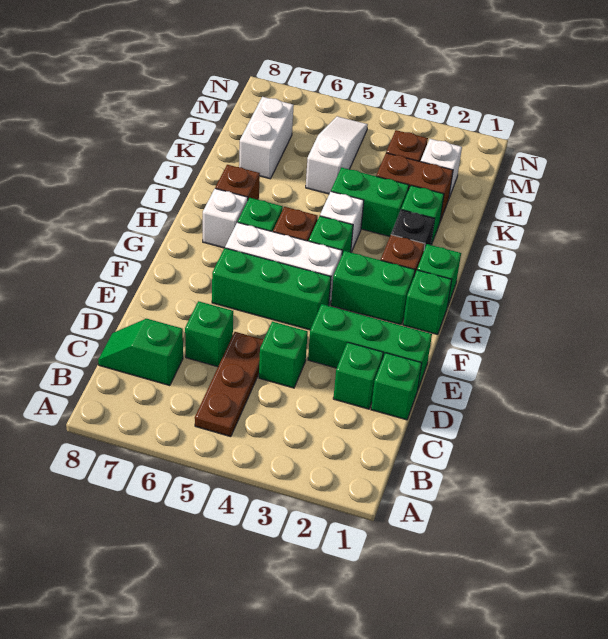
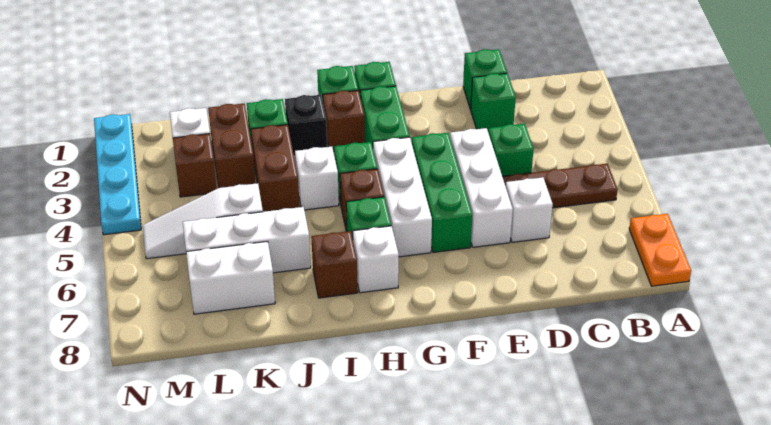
none -> orange 1x2 plate [629,214,691,286]
green 1x2 slope [98,319,183,386] -> none
green 1x1 brick [185,301,233,367] -> white 1x1 brick [506,177,553,242]
green 1x3 brick [308,304,432,389] -> none
none -> white 1x3 brick [450,128,513,247]
green 1x2 brick [331,168,409,236] -> brown 1x2 brick [251,125,300,212]
none -> white 1x3 brick [183,207,311,273]
none -> cyan 1x4 plate [94,114,141,235]

